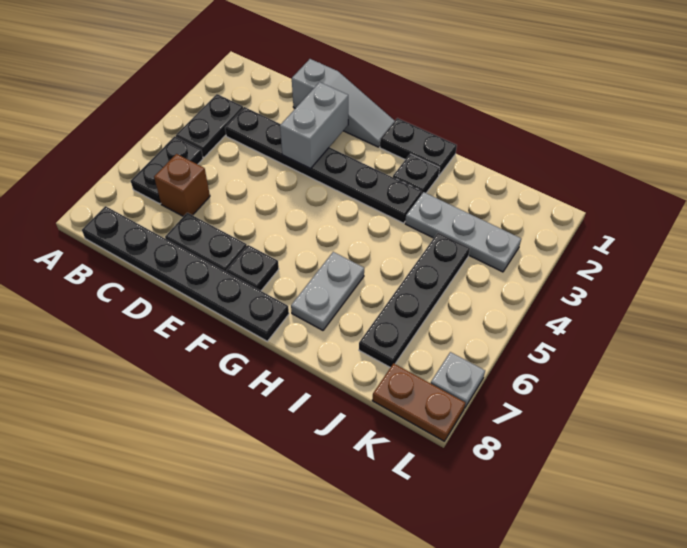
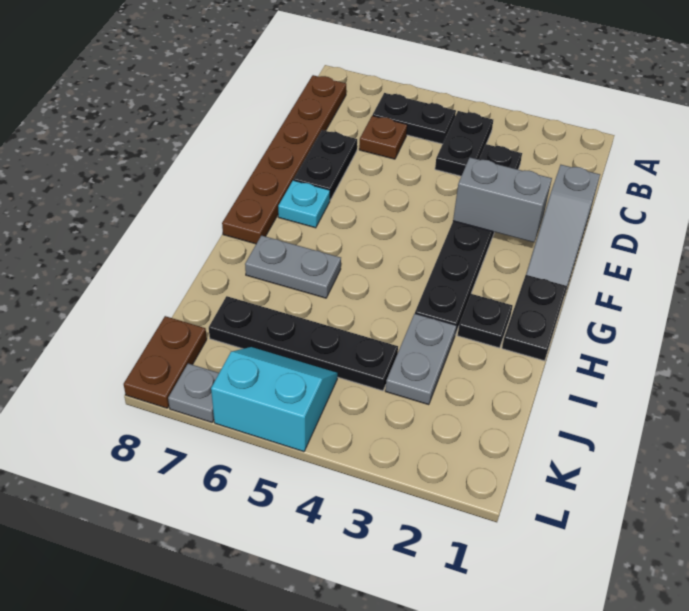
black 1x2 plate [176,94,243,157] -> black 1x2 plate turned to [435,111,493,176]
black 1x6 plate [82,206,289,341] -> brown 1x6 plate [222,75,346,244]
brown 1x1 brick [154,154,210,217] -> brown 1x1 plate [359,116,407,159]
black 1x1 plate [226,245,279,291] -> cyan 1x1 plate [278,180,330,228]
grey 1x3 plate [405,192,521,272] -> grey 1x2 plate [385,314,456,405]
none -> cyan 2x2 slope [211,347,338,452]

